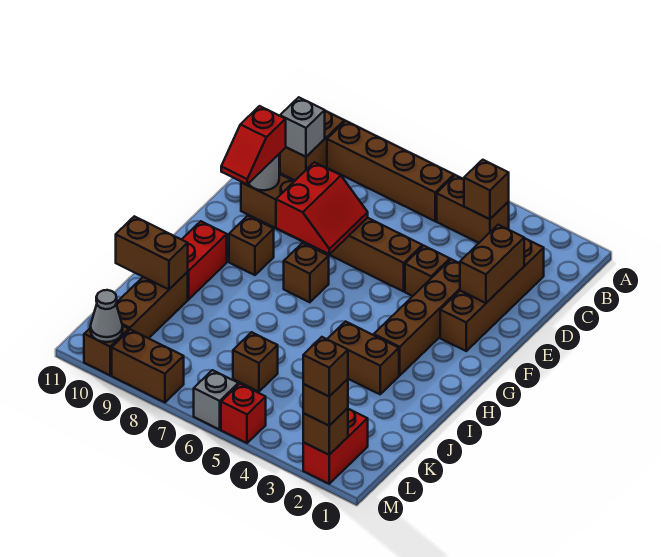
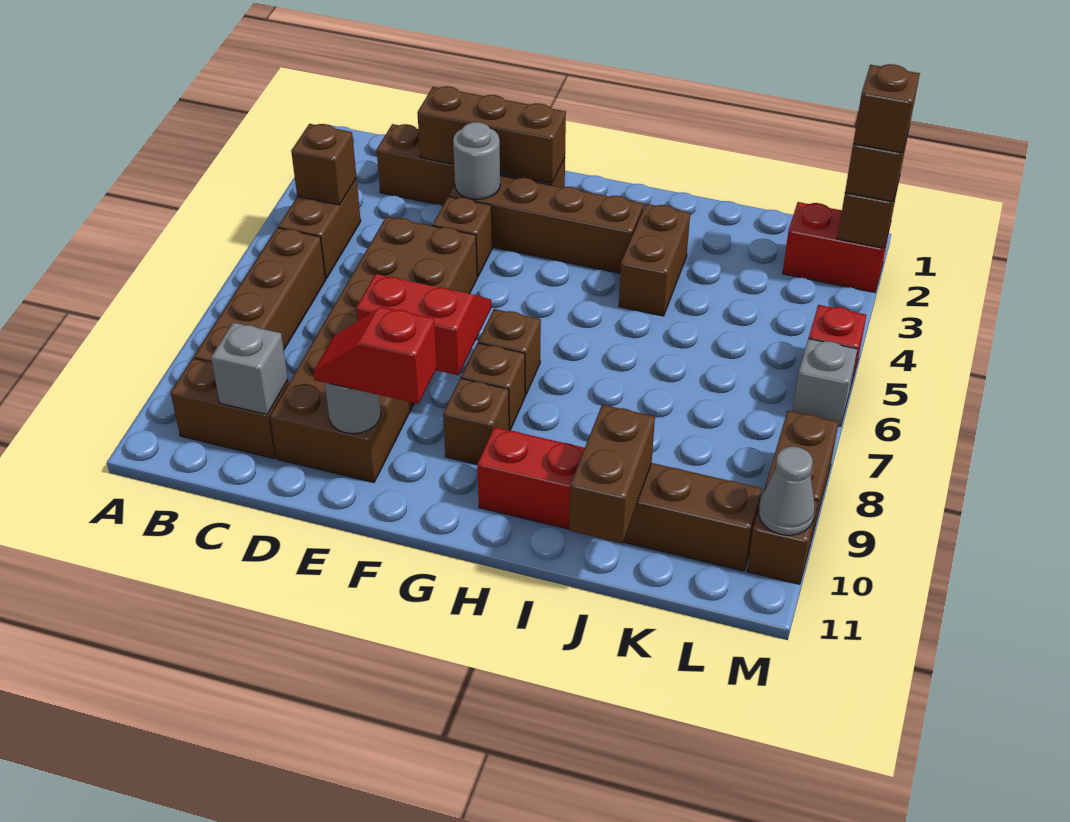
brown 1x2 brick [460,225,524,303] -> brown 1x3 brick [417,86,566,183]
none -> grey 1x1 round brick [453,122,500,200]
brown 1x6 brick [241,174,422,291] -> brown 2x6 brick [270,217,477,482]
red 1x2 slope [221,106,286,184] -> red 1x2 slope turned to [313,307,437,404]
brown 1x1 brick [233,332,278,392] -> brown 1x1 brick moved to [461,343,525,430]

